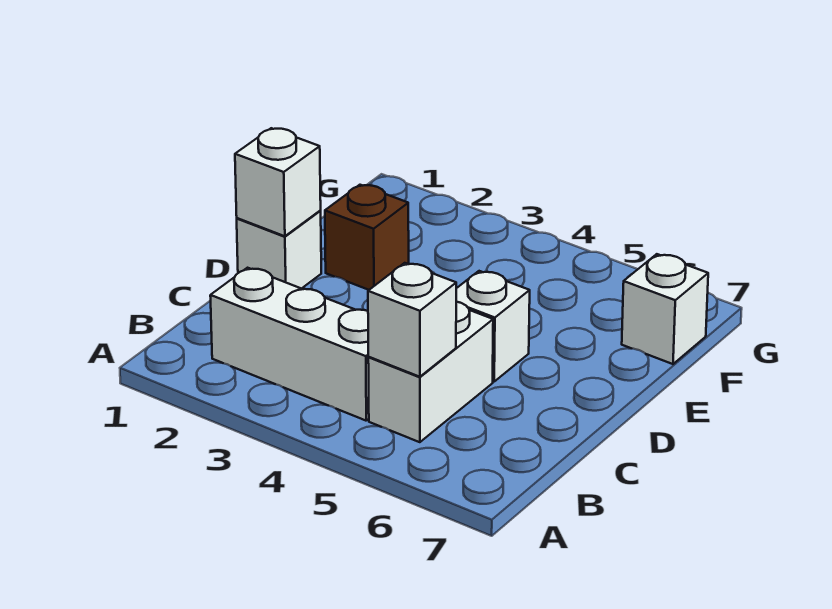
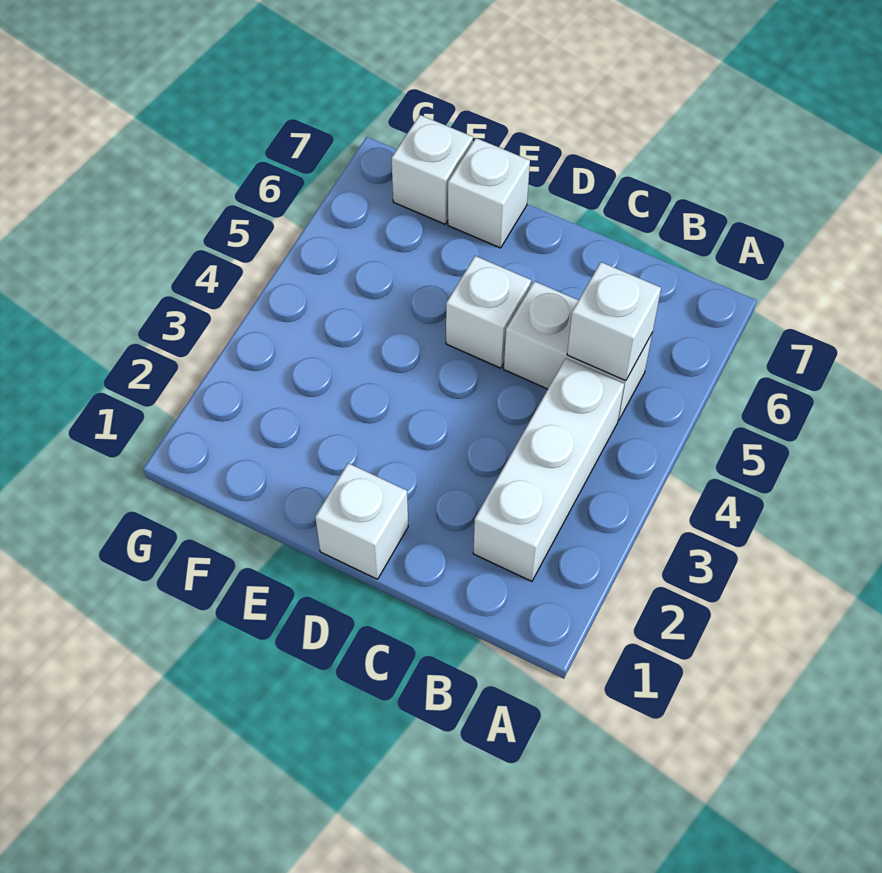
white 1x1 brick [235,128,321,236] -> white 1x1 brick moved to [448,138,530,248]
brown 1x1 brick [325,185,409,290] -> none

